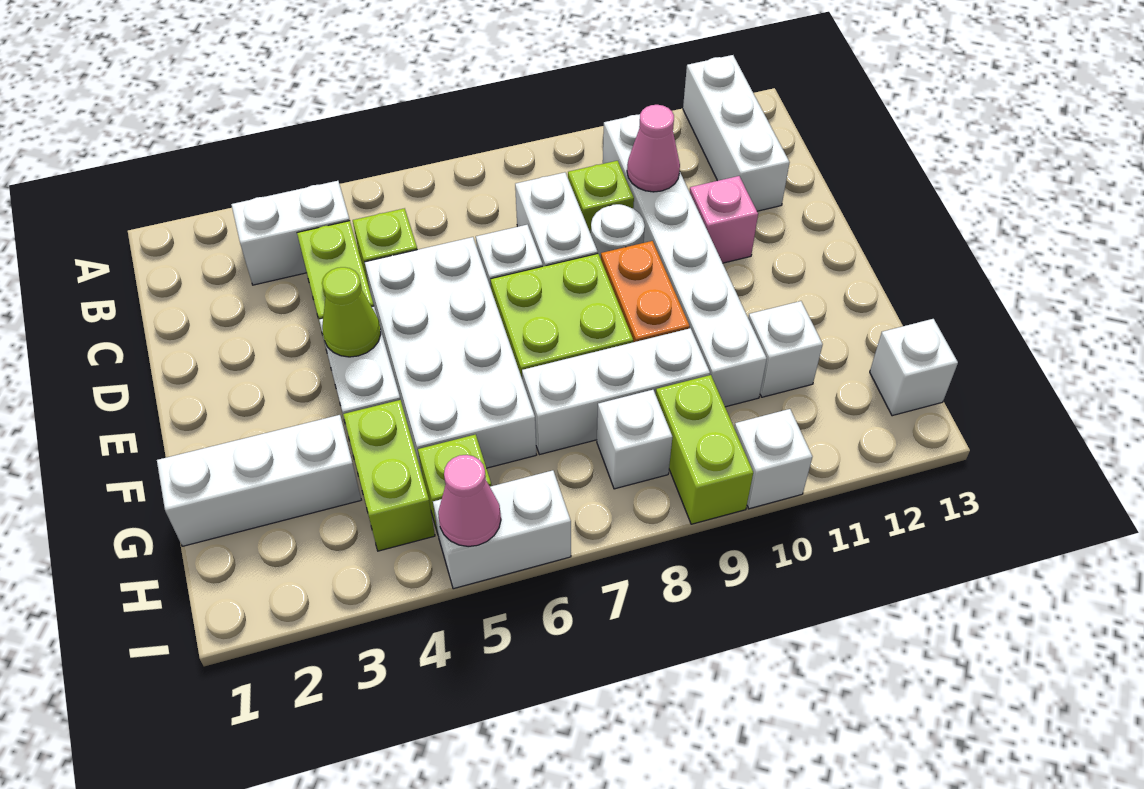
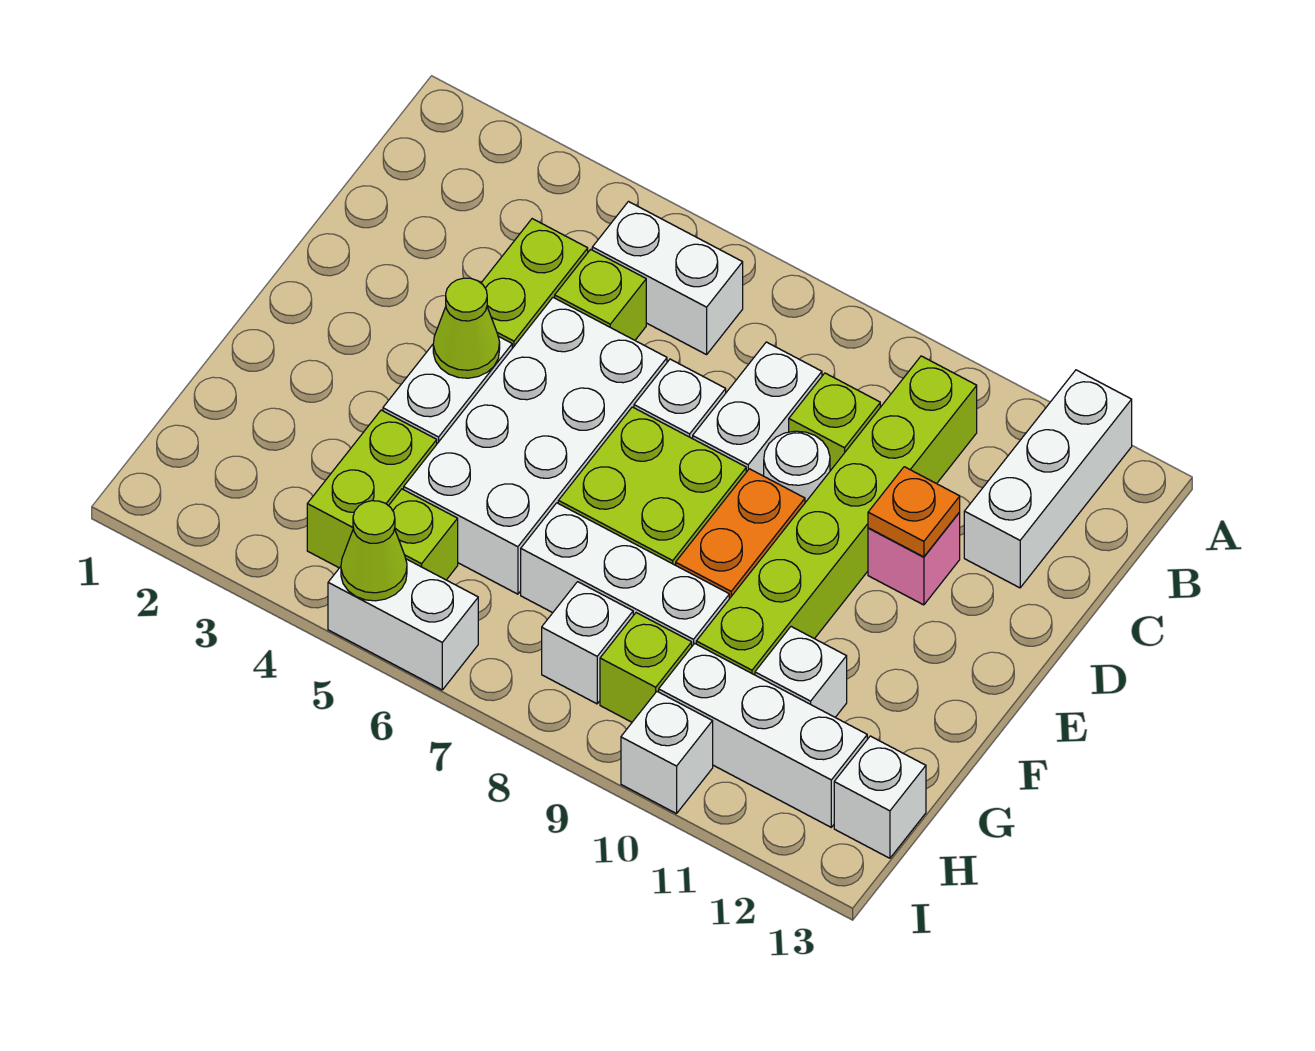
white 1x2 brick [231,181,350,285] -> white 1x2 brick moved to [592,202,743,355]
white 1x6 brick [603,114,767,407] -> lime 1x6 brick [696,356,977,675]
pink 1x1 cone [627,105,680,192] -> none
none -> orange 1x1 plate [868,467,960,557]
white 1x3 brick [157,415,361,546] -> white 1x3 brick moved to [659,643,867,827]
lime 1x2 brick [656,375,753,524] -> lime 1x1 brick [600,613,692,722]
pink 1x1 cone [438,455,501,547] -> lime 1x1 cone [341,501,407,601]

